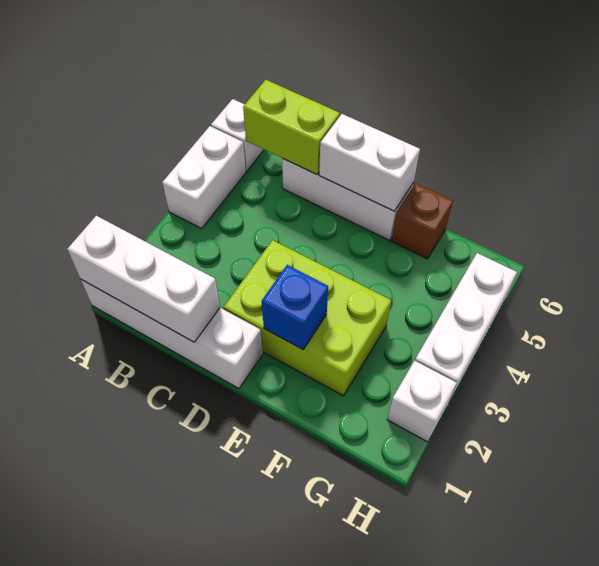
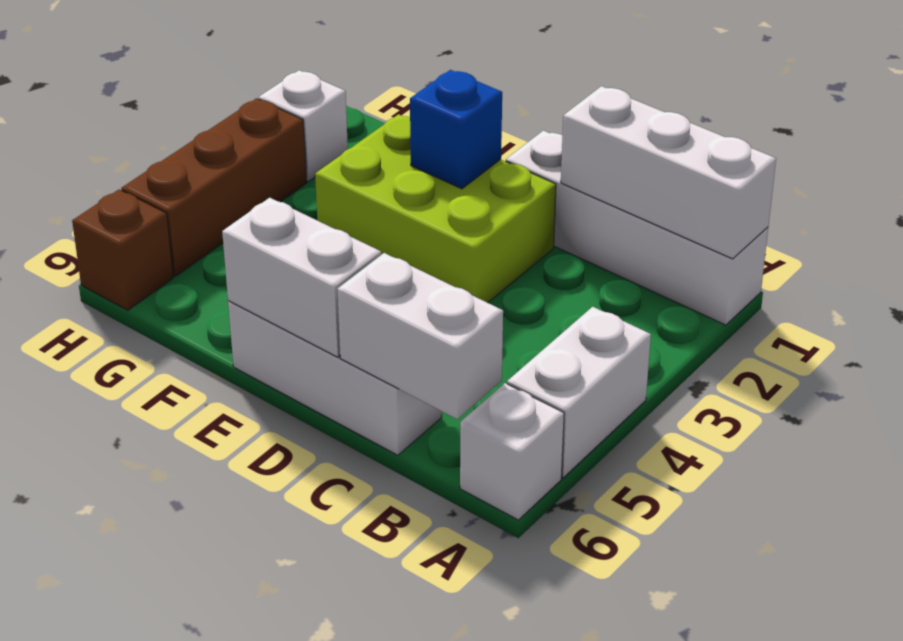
lime 1x2 brick [243,80,340,174] -> white 1x2 brick [337,253,503,419]
brown 1x1 brick [392,184,453,259] -> brown 1x1 brick moved to [72,189,173,310]
white 1x3 brick [415,253,517,401] -> brown 1x3 brick [121,98,307,276]

